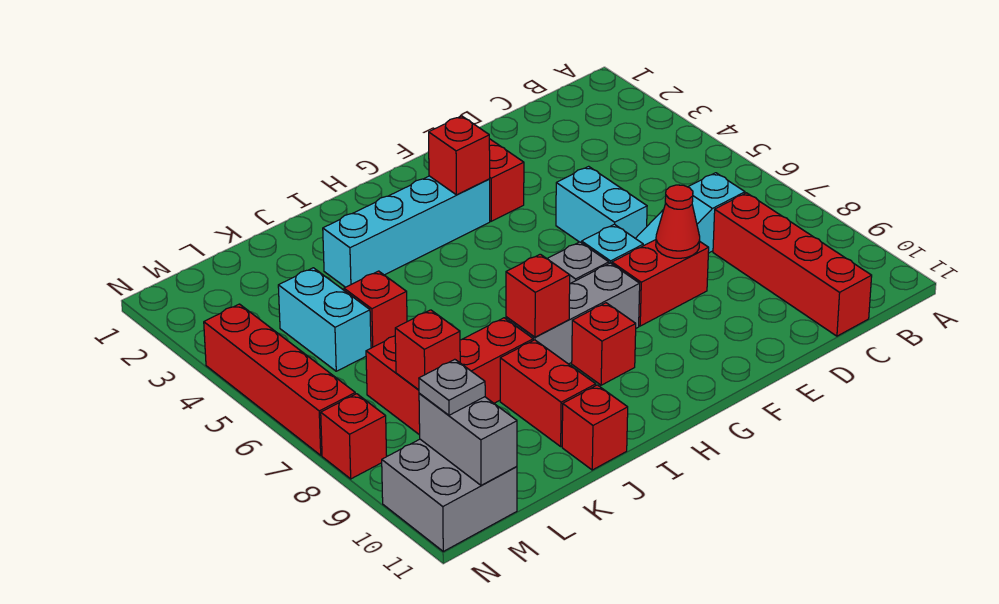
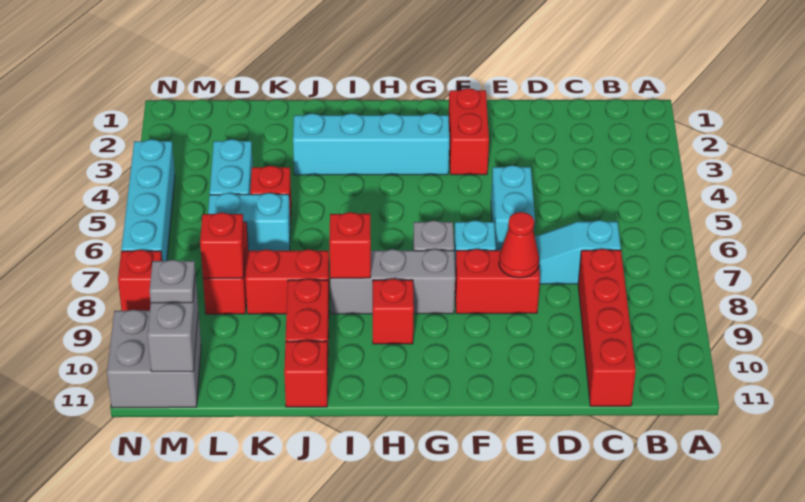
red 1x1 brick [429,116,490,195] -> none
none -> cyan 1x2 brick [208,193,290,251]
red 1x4 brick [204,304,355,455] -> cyan 1x4 brick [121,139,175,261]

